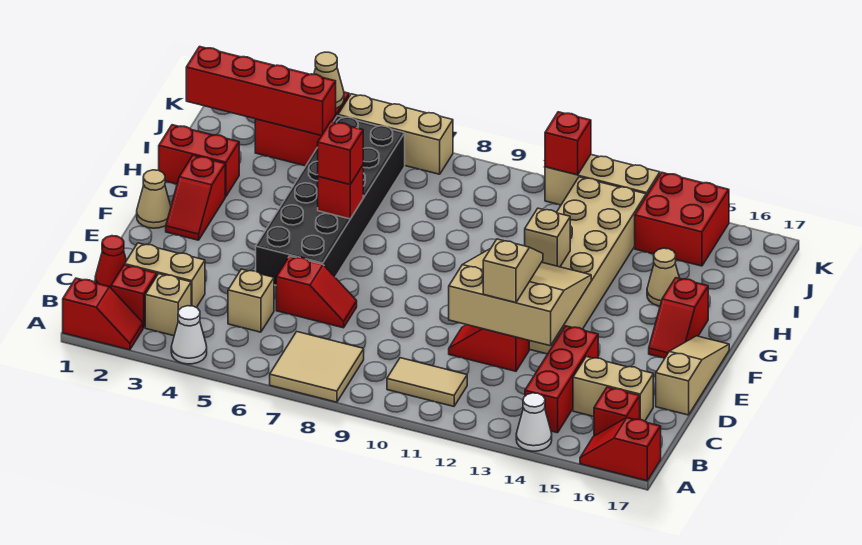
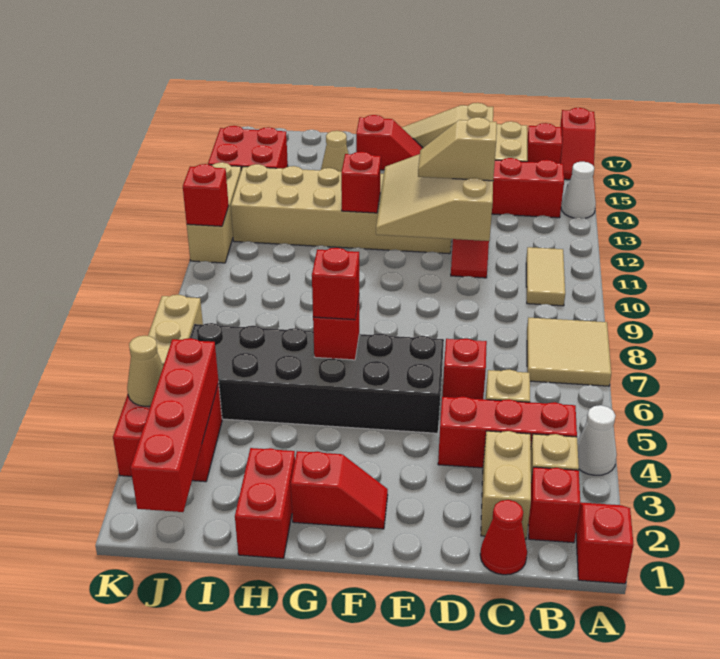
none -> red 1x3 brick [438,396,577,468]
tan 1x1 cone [137,170,171,228] -> none
tan 1x1 brick [525,208,570,267] -> red 1x1 brick [341,152,381,213]

